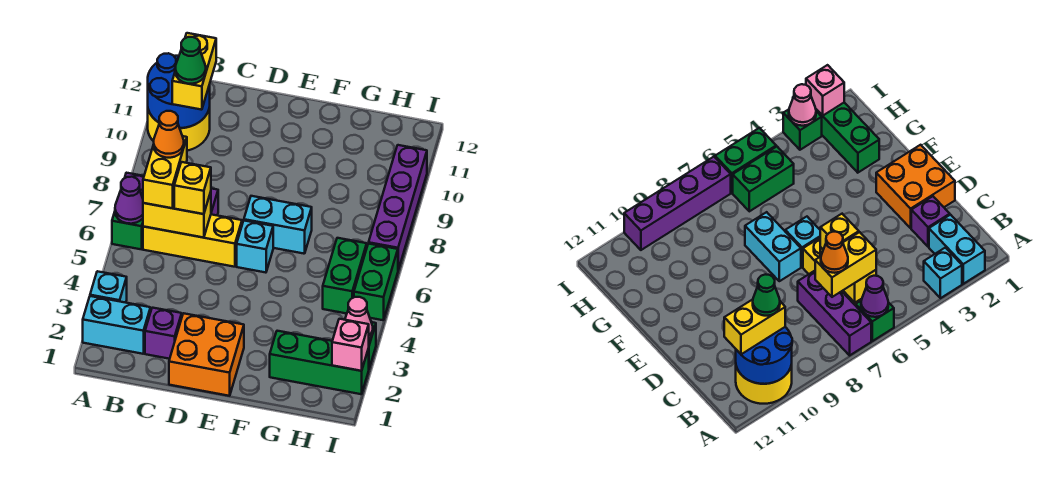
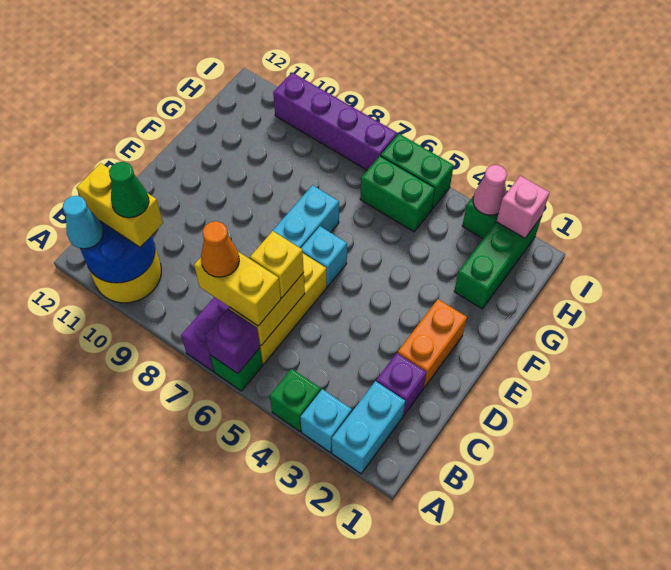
none -> green 1x1 brick [270,369,321,431]
purple 1x1 cone [115,177,143,224] -> purple 1x1 brick [205,309,260,374]
none -> cyan 1x1 cone [63,196,103,249]
orange 2x2 brick [169,313,244,396] -> orange 1x2 brick [398,299,467,388]

